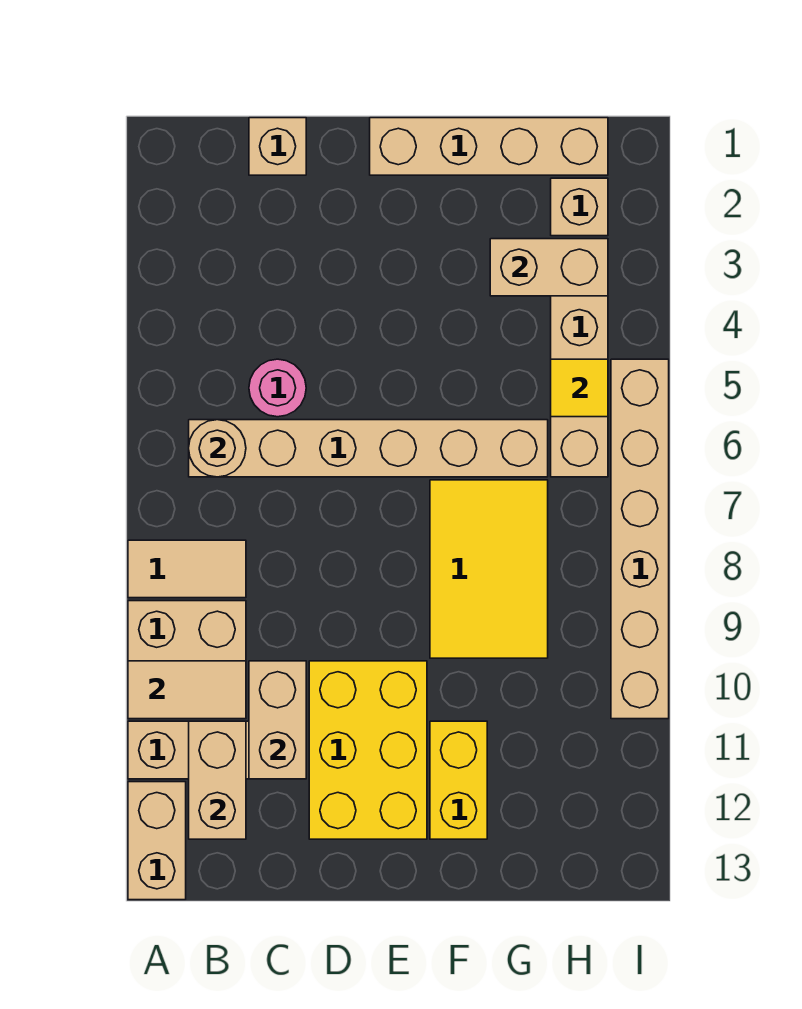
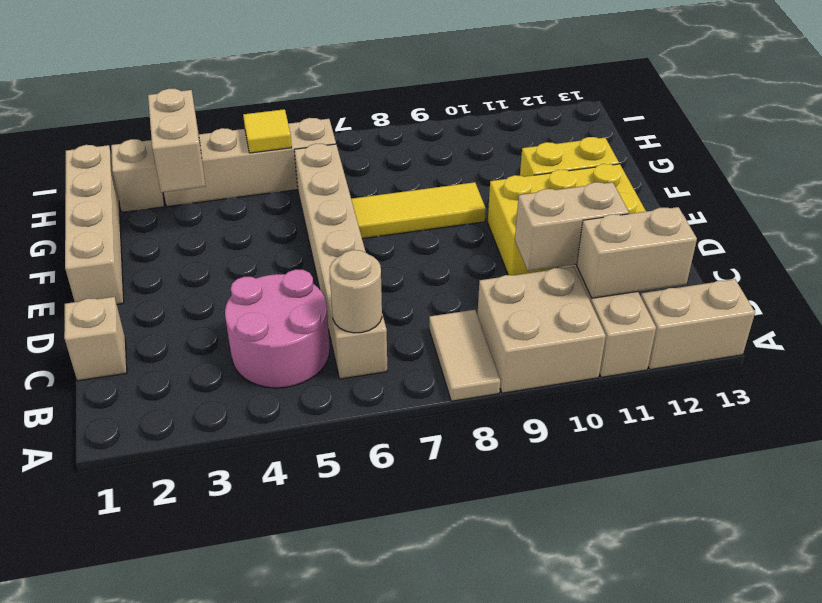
tan 1x2 tile [128,661,246,719] -> none
pink 1x1 round brick [249,359,306,417] -> pink 2x2 round brick [225,269,330,388]
yellow 2x3 tile [430,480,548,658] -> yellow 1x3 tile [351,182,486,239]
tan 1x6 brick [611,359,669,719] -> none

